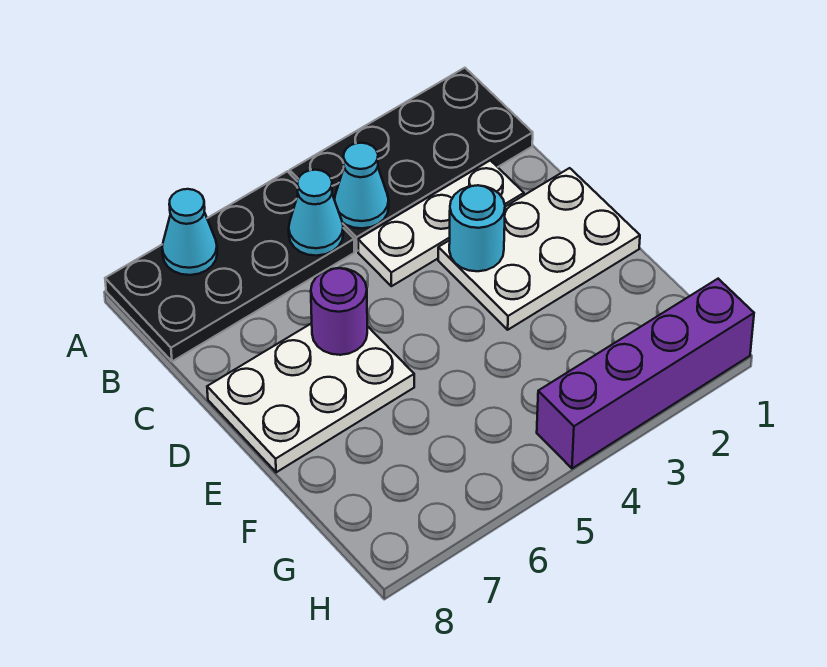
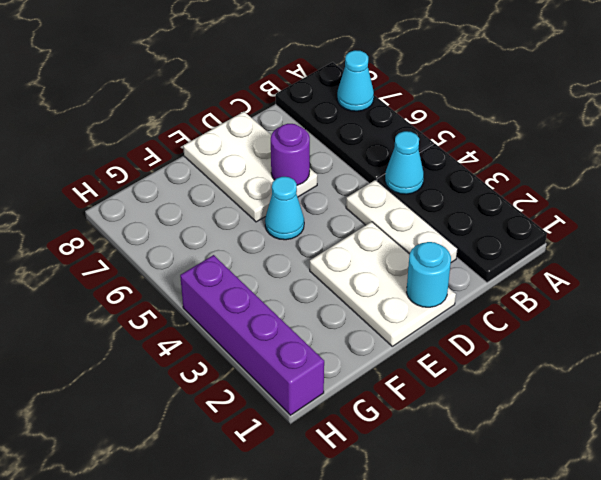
cyan 1x1 cone [289,170,343,256] -> cyan 1x1 cone moved to [265,177,304,240]
cyan 1x1 round brick [449,185,505,271] -> cyan 1x1 round brick moved to [406,242,451,307]

